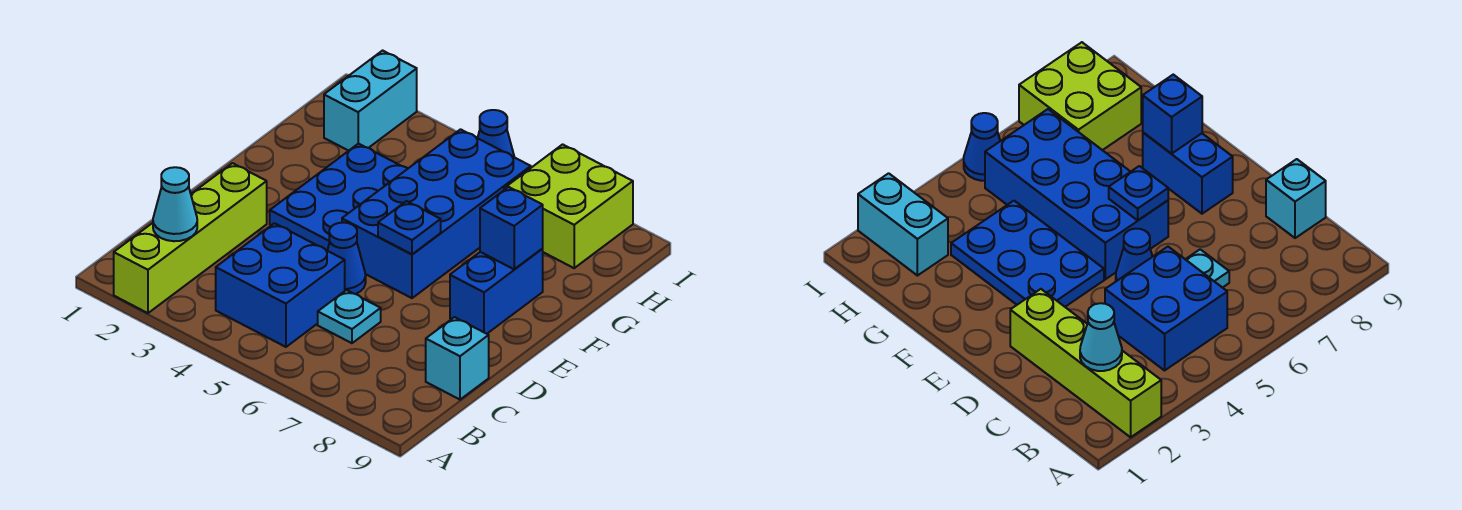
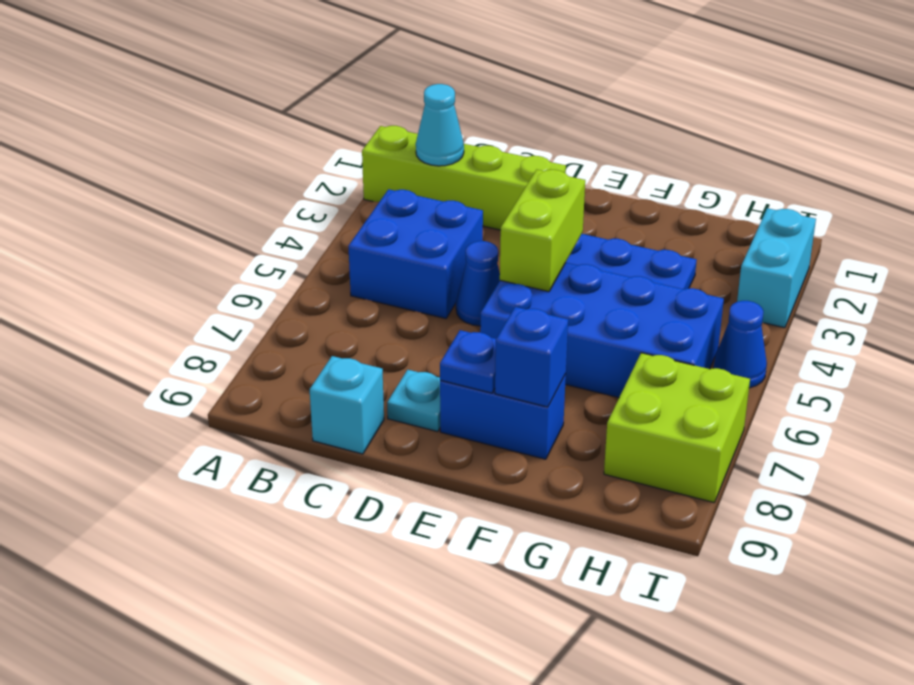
cyan 1x1 plate [318,290,381,343] -> cyan 1x1 plate moved to [387,370,440,432]
none -> lime 1x2 brick [500,170,585,292]
blue 1x1 plate [378,201,441,254] -> blue 1x1 plate moved to [440,330,496,393]
cyan 1x2 brick [324,51,417,151] -> cyan 1x2 brick turned to [737,208,816,328]

